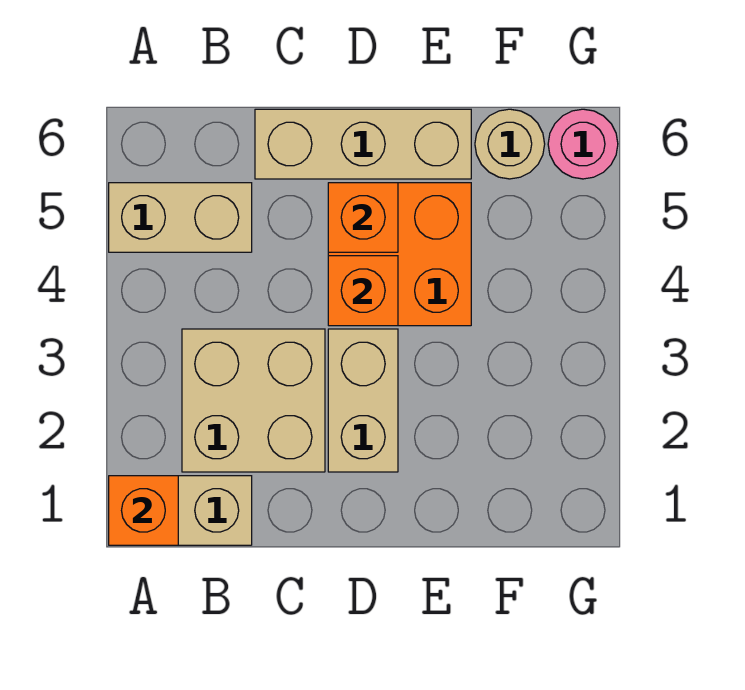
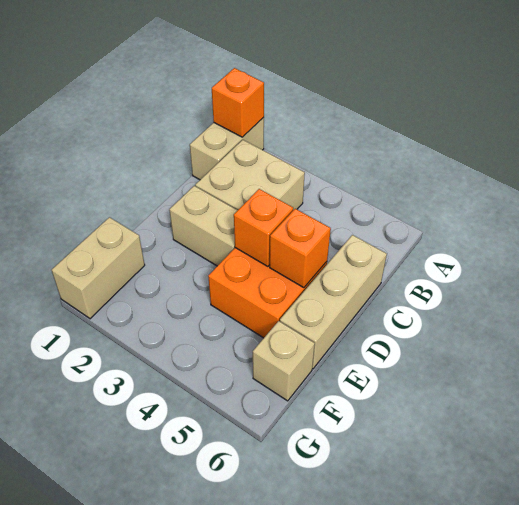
tan 1x2 brick [109,183,252,252] -> tan 1x2 brick moved to [52,217,145,319]
tan 1x1 round brick [475,109,545,179] -> tan 1x1 brick [253,321,315,401]
pink 1x1 round brick [548,109,618,179] -> none

